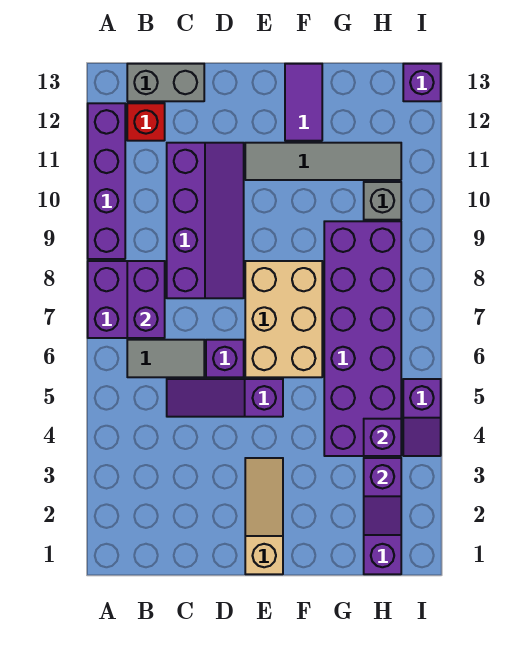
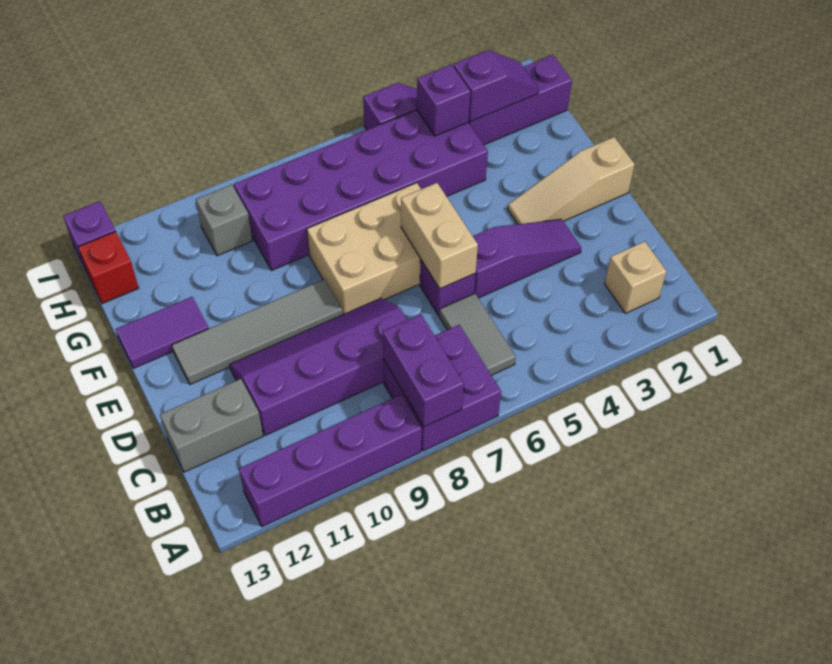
none -> tan 1x1 brick [605,241,667,313]
purple 1x2 brick [127,261,165,338] -> purple 1x2 brick turned to [383,315,464,427]
red 1x1 brick [127,103,165,141] -> red 1x1 brick moved to [78,232,139,304]
grey 1x2 brick [127,64,204,101] -> grey 1x2 brick turned to [160,379,263,472]
purple 1x3 slope [167,379,283,417] -> purple 1x3 slope turned to [473,219,581,298]
none -> tan 1x2 brick [401,183,478,289]
grey 1x4 tile [245,143,401,180] -> grey 1x4 tile turned to [172,279,343,384]

